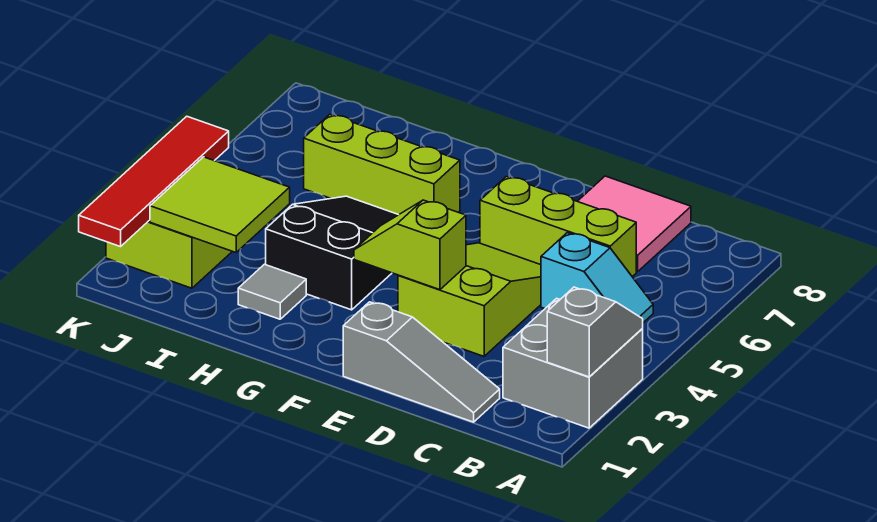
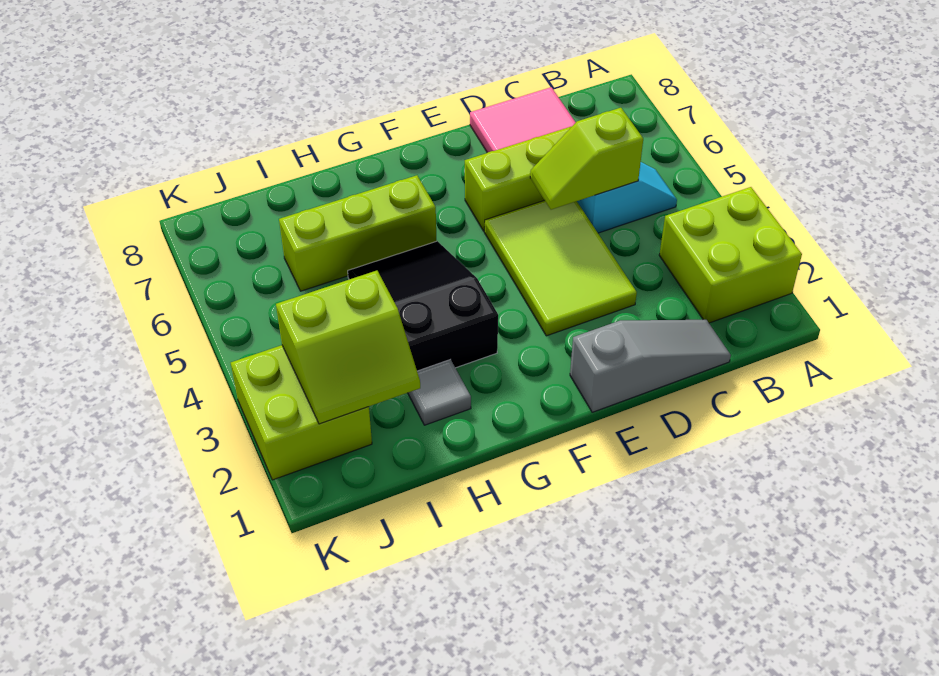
grey 2x2 brick [503,298,643,428] -> lime 2x2 brick [659,187,802,323]
grey 1x2 slope [547,287,643,377] -> none
lime 2x3 slope [398,243,541,356] -> lime 2x3 tile [484,200,637,336]
lime 1x2 slope [354,200,466,290] -> lime 1x2 slope moved to [530,108,643,210]
lime 2x2 tile [150,157,290,252] -> lime 2x2 slope [276,271,420,424]
red 1x4 tile [79,116,229,247] -> none

